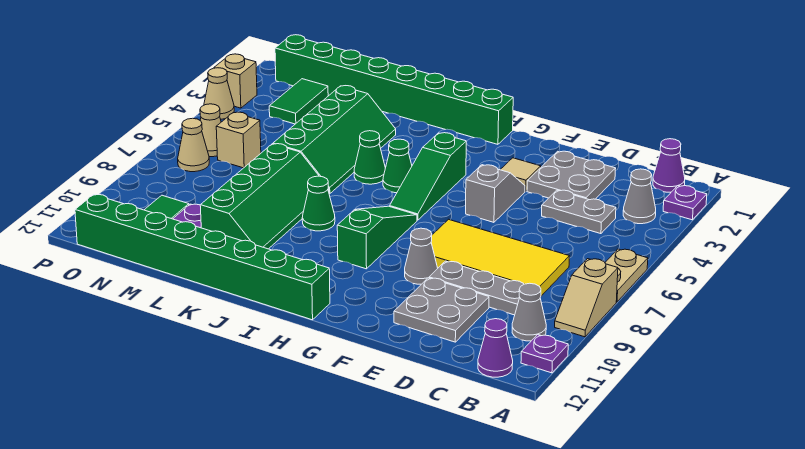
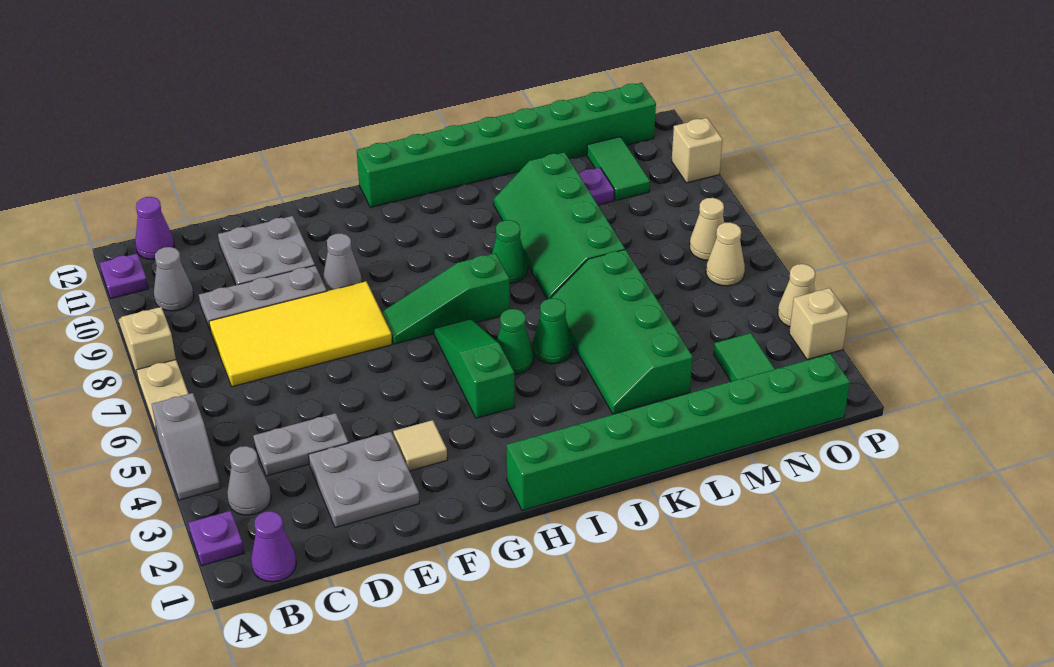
grey 1x2 slope [466,165,525,222] -> grey 1x2 slope moved to [152,393,220,500]
green 1x3 slope [337,206,417,269] -> green 1x3 slope turned to [382,253,509,344]
tan 1x1 brick [216,112,261,168] -> tan 1x1 brick moved to [672,118,723,183]

